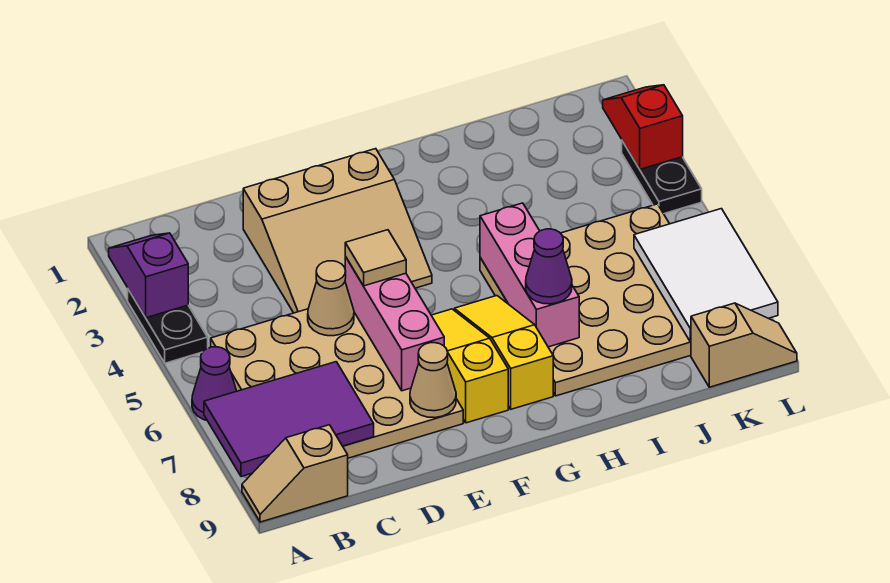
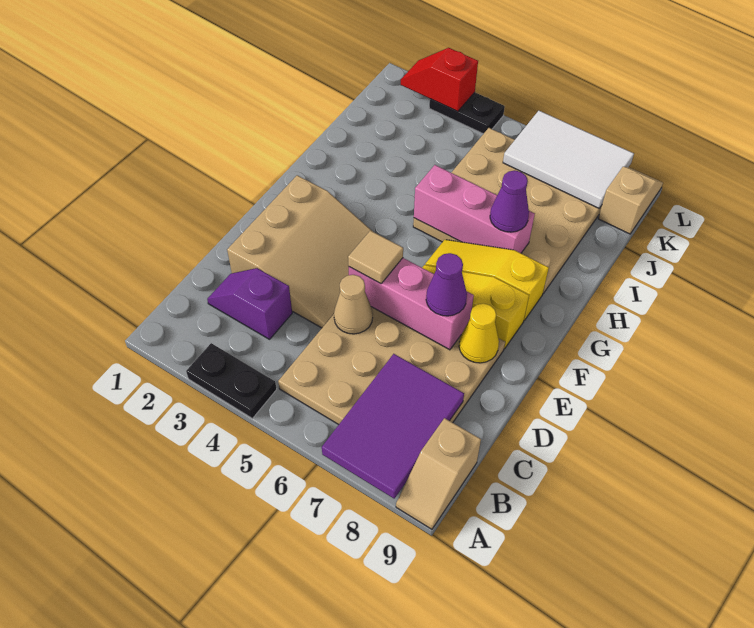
purple 1x2 slope [109,233,188,318] -> purple 1x2 slope moved to [207,268,292,339]
purple 1x1 cone [192,347,236,420] -> purple 1x1 cone moved to [426,253,467,316]
tan 1x1 cone [410,343,456,418] -> yellow 1x1 cone [459,303,499,363]

